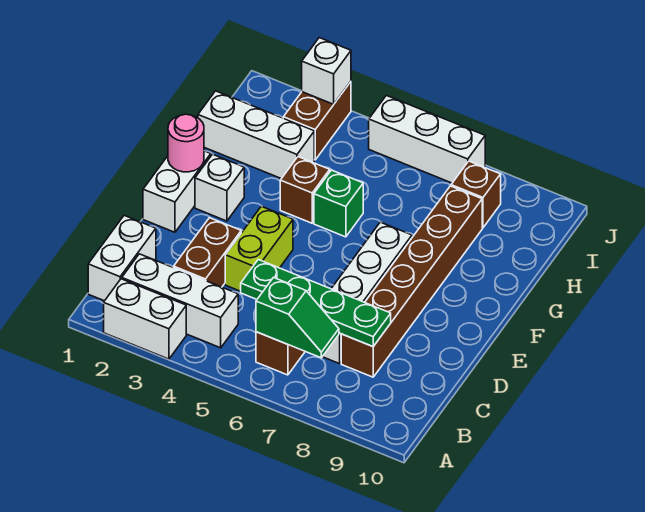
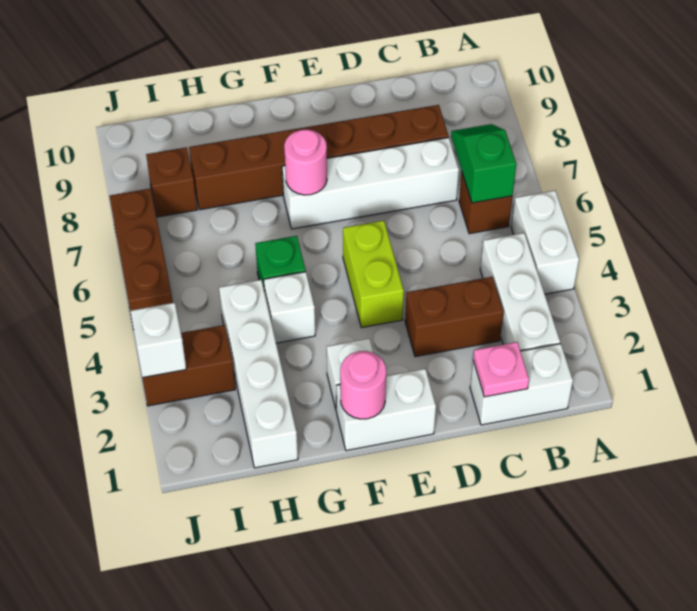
white 1x2 brick [104,279,186,359] -> white 1x2 brick moved to [511,191,579,294]
none -> pink 1x1 plate [473,342,529,397]
green 1x4 plate [241,260,391,347] -> none
lime 1x2 brick [225,206,293,291] -> lime 1x2 brick turned to [343,221,404,328]
none -> pink 1x1 round brick [284,129,327,195]
brown 1x1 brick [280,157,330,223] -> white 1x1 brick [264,272,315,343]
white 1x3 brick [198,91,314,179] -> white 1x4 brick [219,280,298,468]
white 1x3 brick [369,95,485,183] -> brown 1x3 brick [109,189,173,324]

